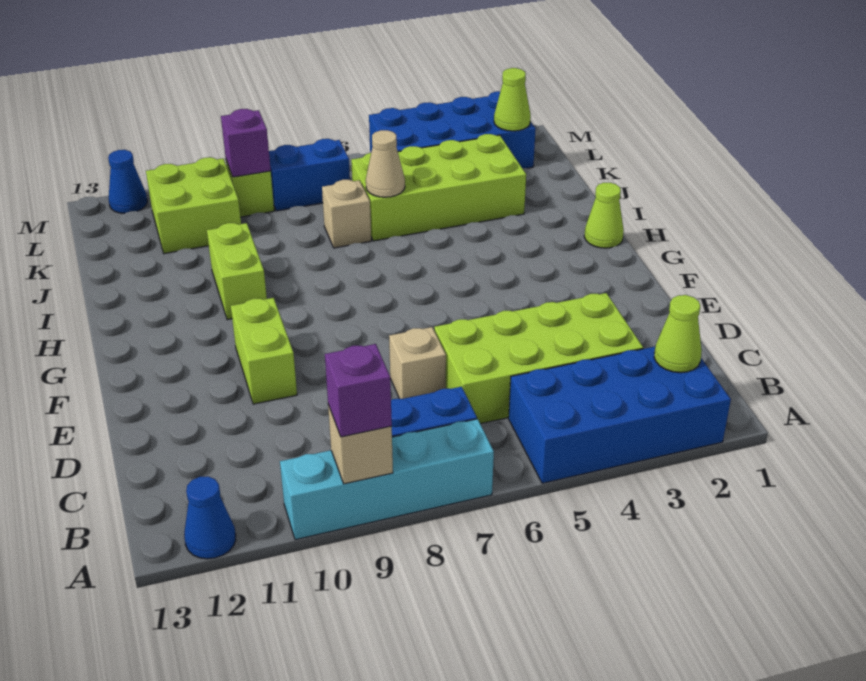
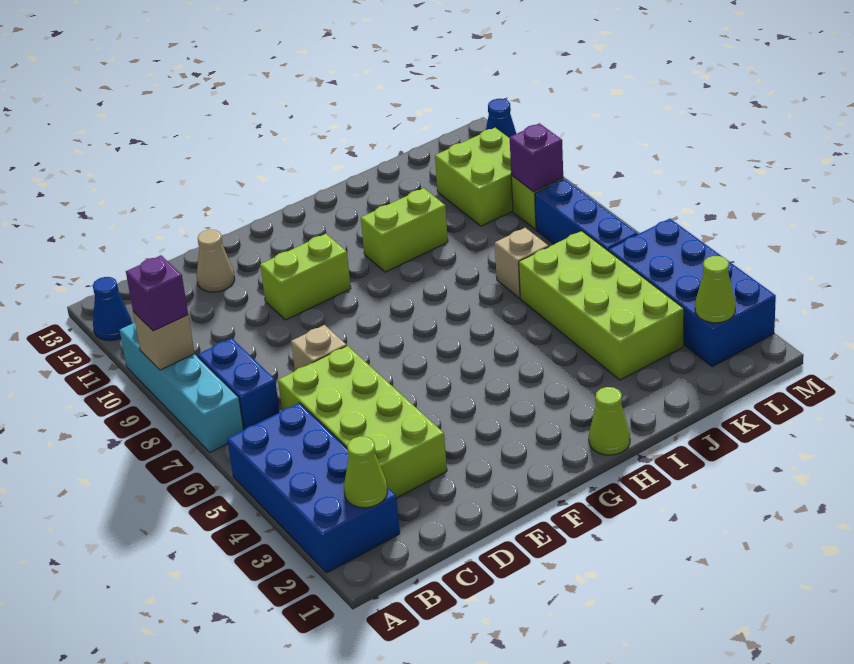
tan 1x1 cone [366,130,405,197] -> tan 1x1 cone moved to [197,230,235,292]
blue 1x2 brick [269,139,350,211] -> blue 1x3 brick [535,179,637,250]

